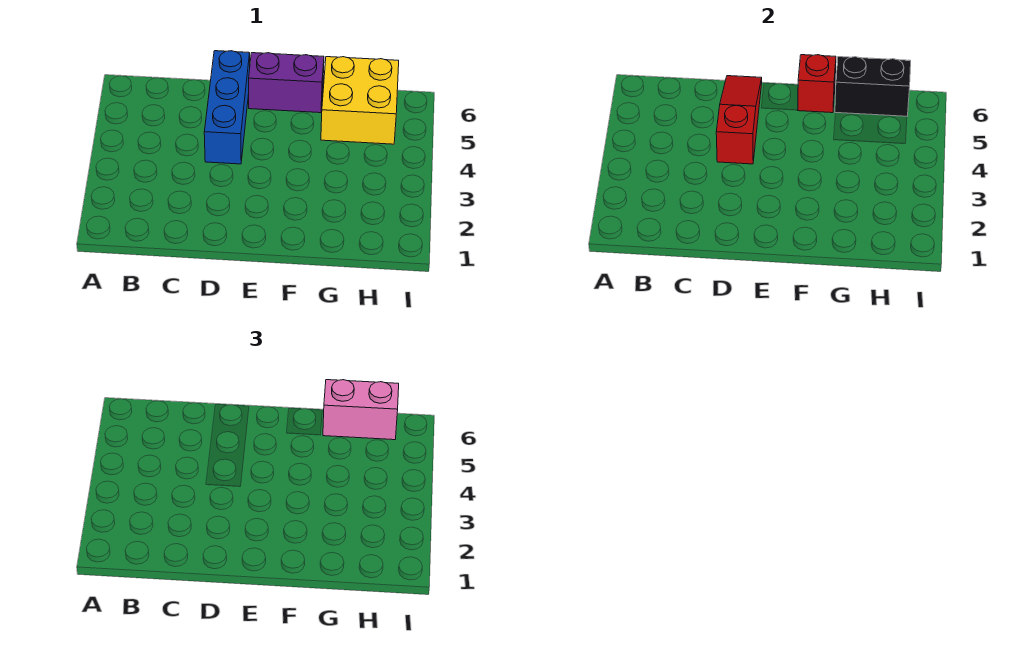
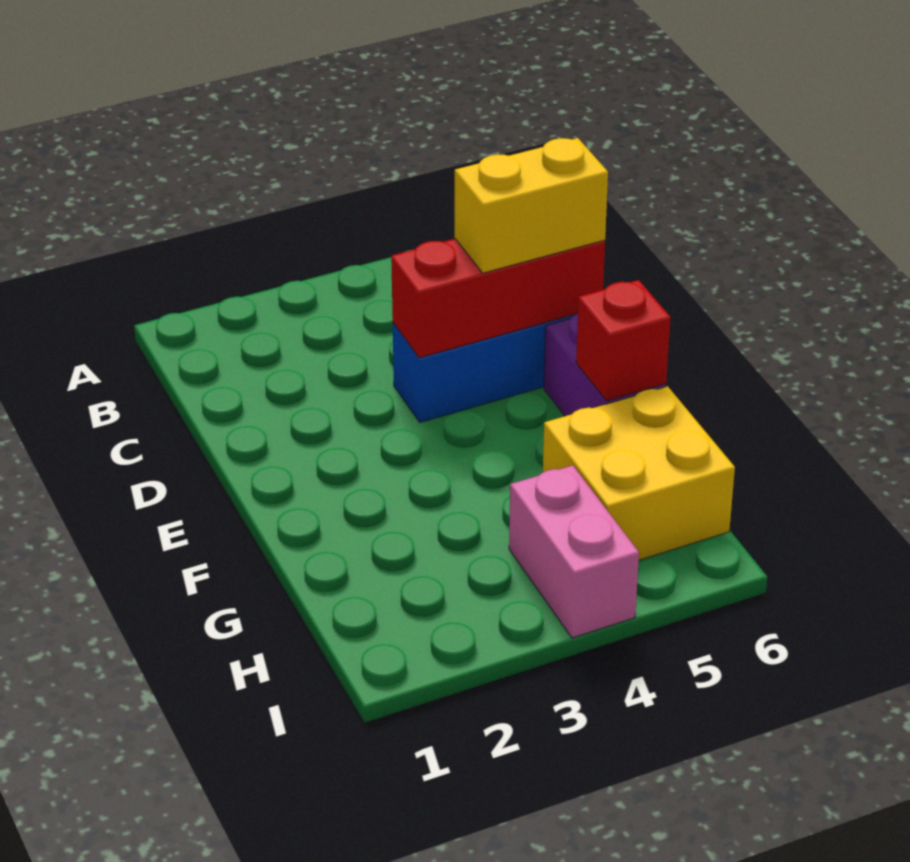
red 1x3 slope [716,76,762,164] -> red 1x3 brick [391,239,605,358]
none -> yellow 1x2 brick [455,138,608,273]
black 1x2 brick [835,57,911,116] -> none
pink 1x2 brick [323,380,399,440] -> pink 1x2 brick moved to [509,465,639,638]

